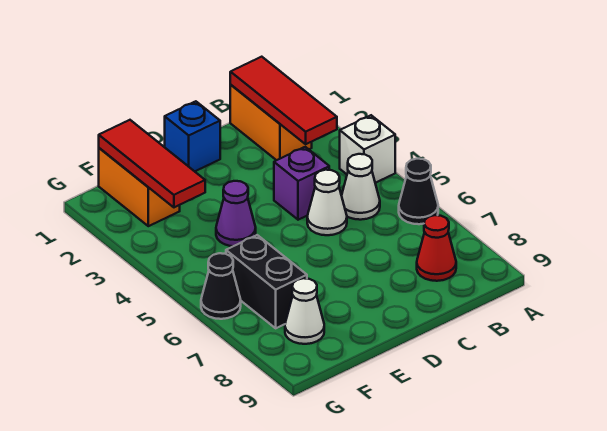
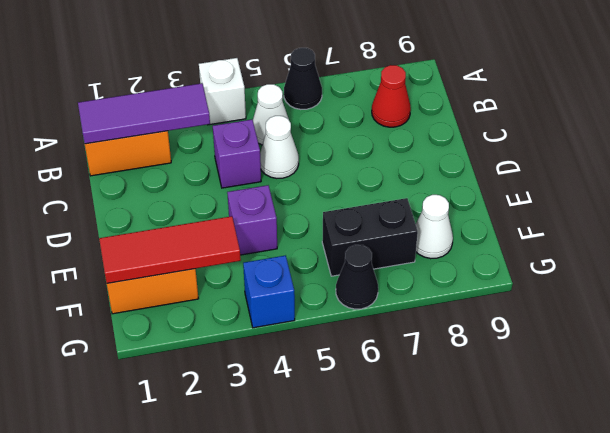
red 1x3 tile [230,57,337,144] -> purple 1x3 tile [78,83,210,144]
blue 1x1 brick [165,101,220,171] -> blue 1x1 brick moved to [243,255,295,328]
purple 1x1 cone [216,181,256,246] -> purple 1x1 brick [227,185,277,255]

